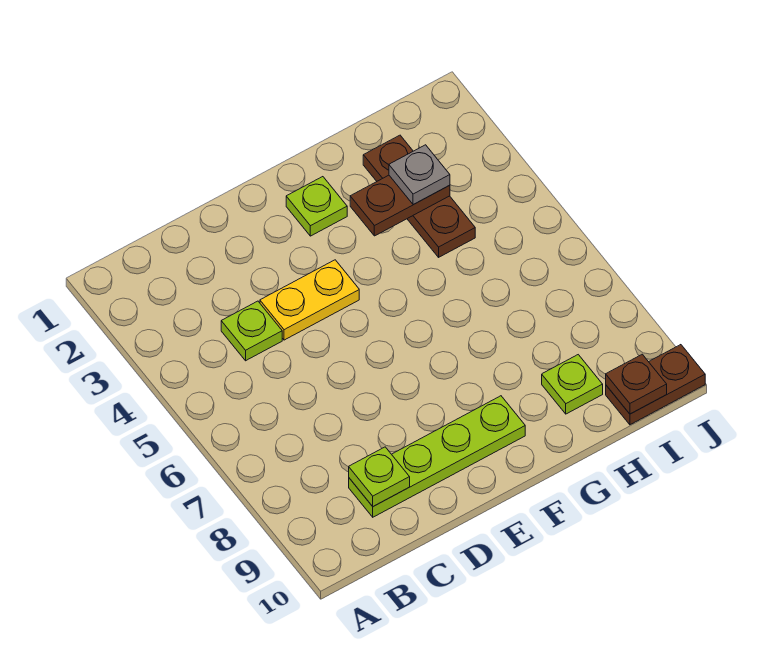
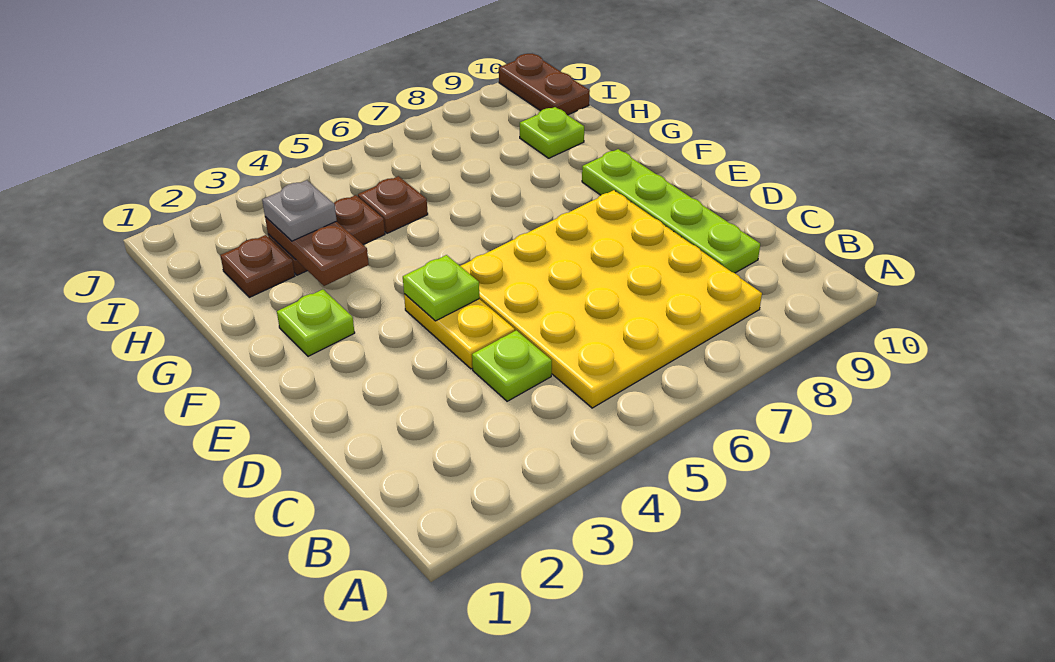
none -> yellow 4x4 plate [461,190,762,408]
lime 1x1 plate [349,447,410,507] -> lime 1x1 plate moved to [403,255,479,321]
brown 1x1 plate [606,354,667,414] -> brown 1x1 plate moved to [358,176,428,233]

